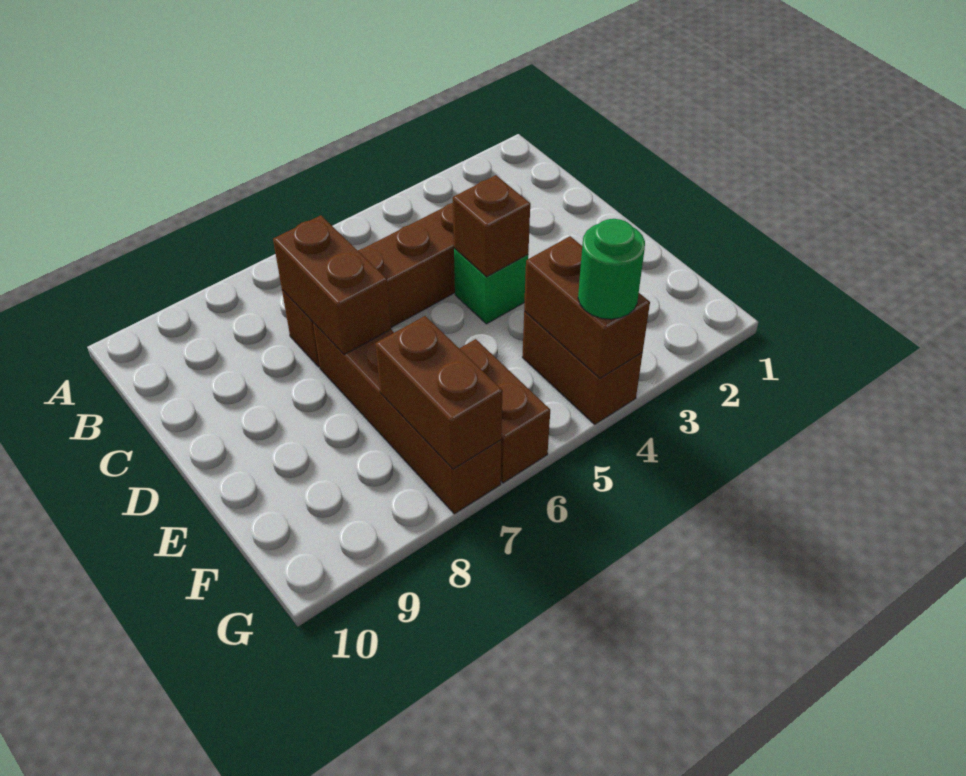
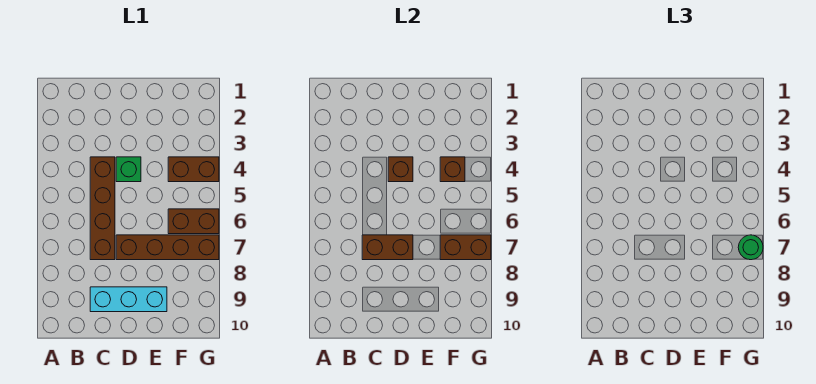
none -> cyan 1x3 brick [90,287,167,312]
brown 1x2 brick [524,236,650,378] -> brown 1x1 brick [440,157,465,182]
green 1x1 round brick [578,219,645,319] -> green 1x1 round brick moved to [738,235,763,260]

